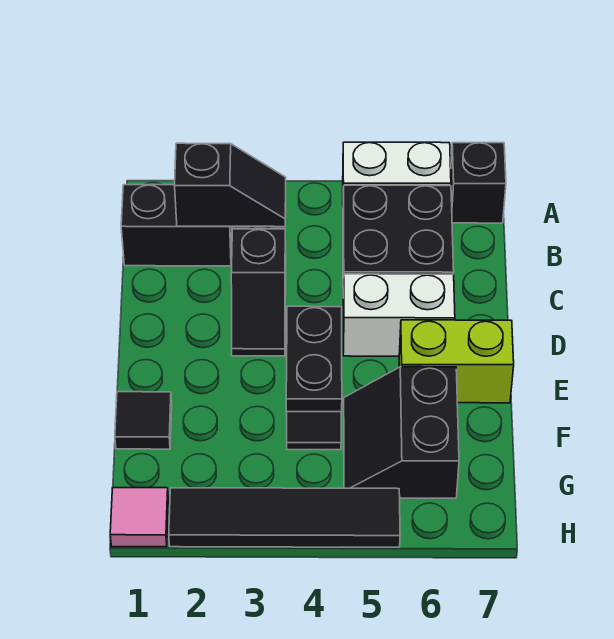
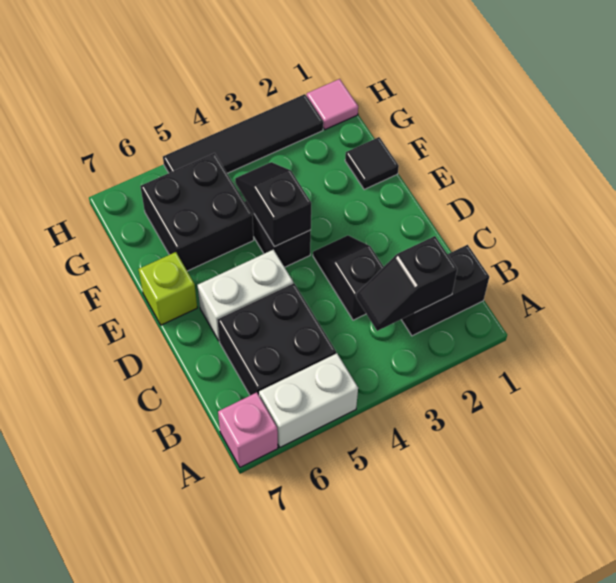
black 1x1 brick [451,143,506,223] -> pink 1x1 brick [218,392,278,467]
black 1x2 plate [286,306,342,412] -> black 1x2 slope [235,162,311,247]
lime 1x2 brick [399,320,514,403] -> lime 1x1 brick [139,252,197,325]
black 2x2 slope [344,367,459,498] -> black 2x2 brick [140,153,254,271]

